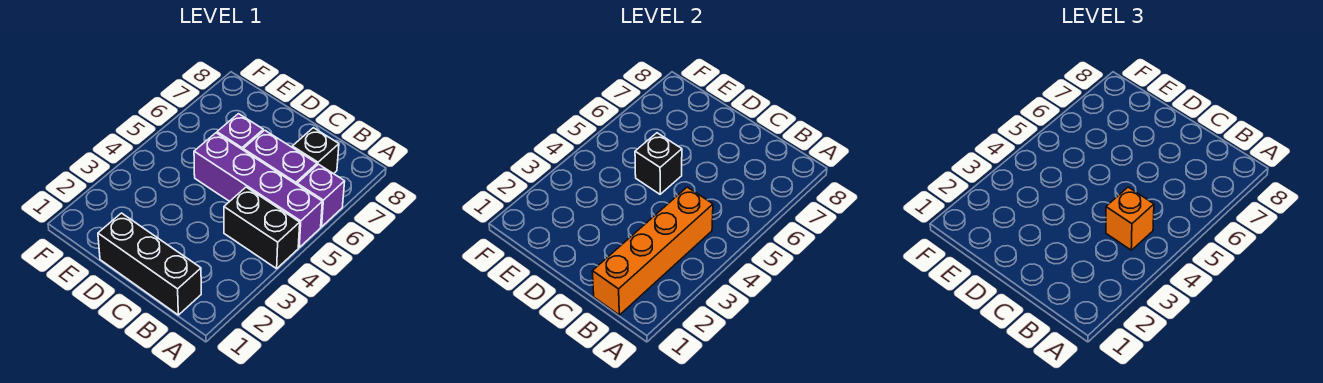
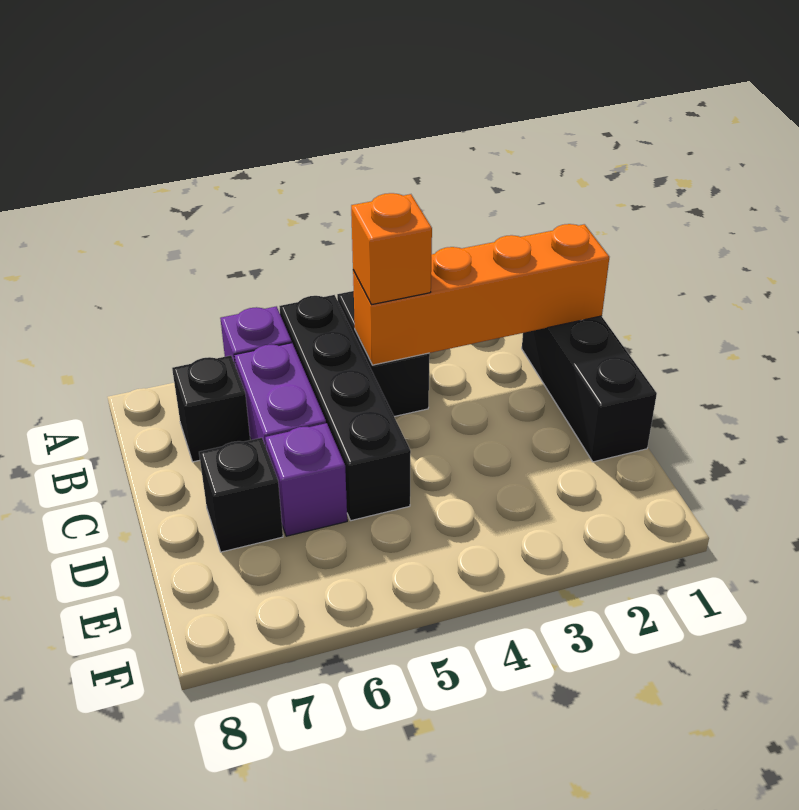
purple 1x4 brick [194,133,322,247] -> black 1x4 brick [280,295,411,521]
black 1x1 brick [635,133,682,194] -> black 1x1 brick moved to [199,438,283,552]

